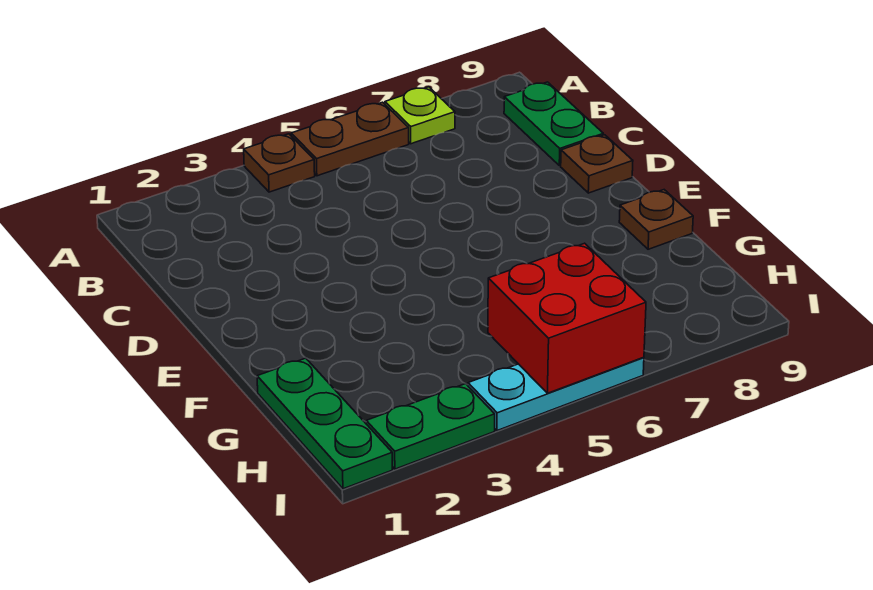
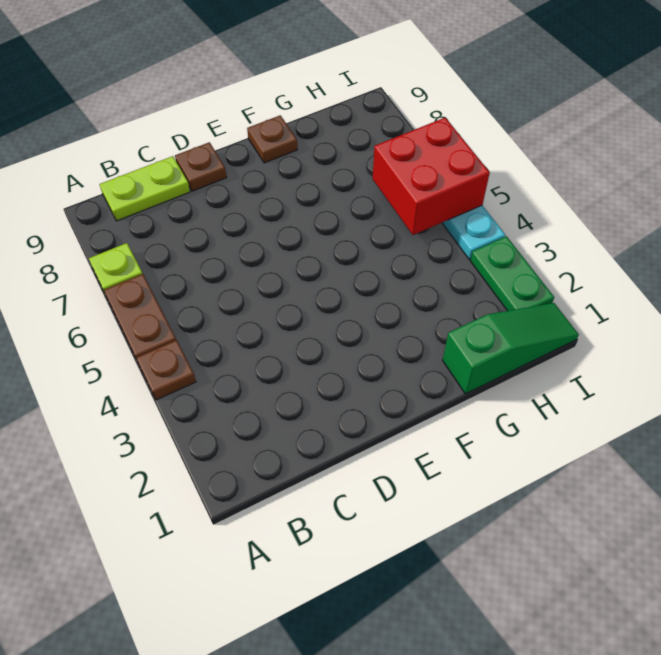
green 1x2 plate [504,82,603,166] -> lime 1x2 plate [99,156,190,221]
green 1x3 plate [257,358,392,489] -> green 1x3 slope [443,303,579,394]

